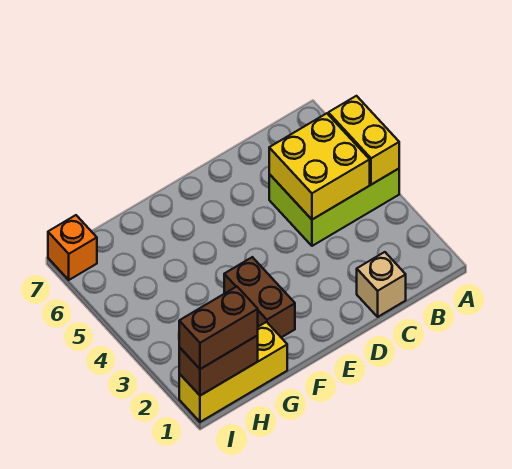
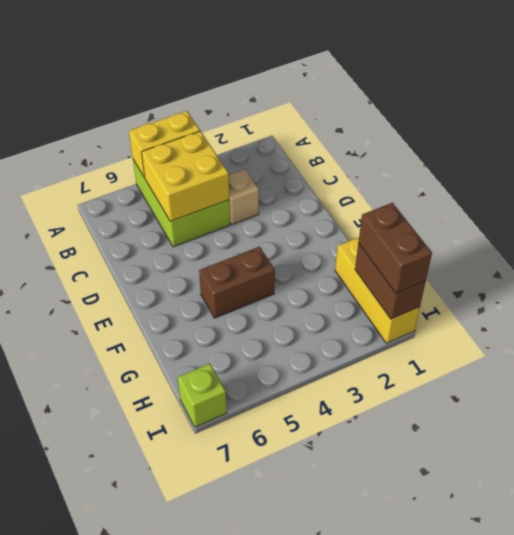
tan 1x1 brick [357,252,406,317] -> tan 1x1 brick moved to [228,169,259,224]
brown 1x2 brick [224,257,295,337] -> brown 1x2 brick moved to [199,247,275,318]
orange 1x1 brick [48,215,97,280] -> lime 1x1 brick [178,363,227,427]

